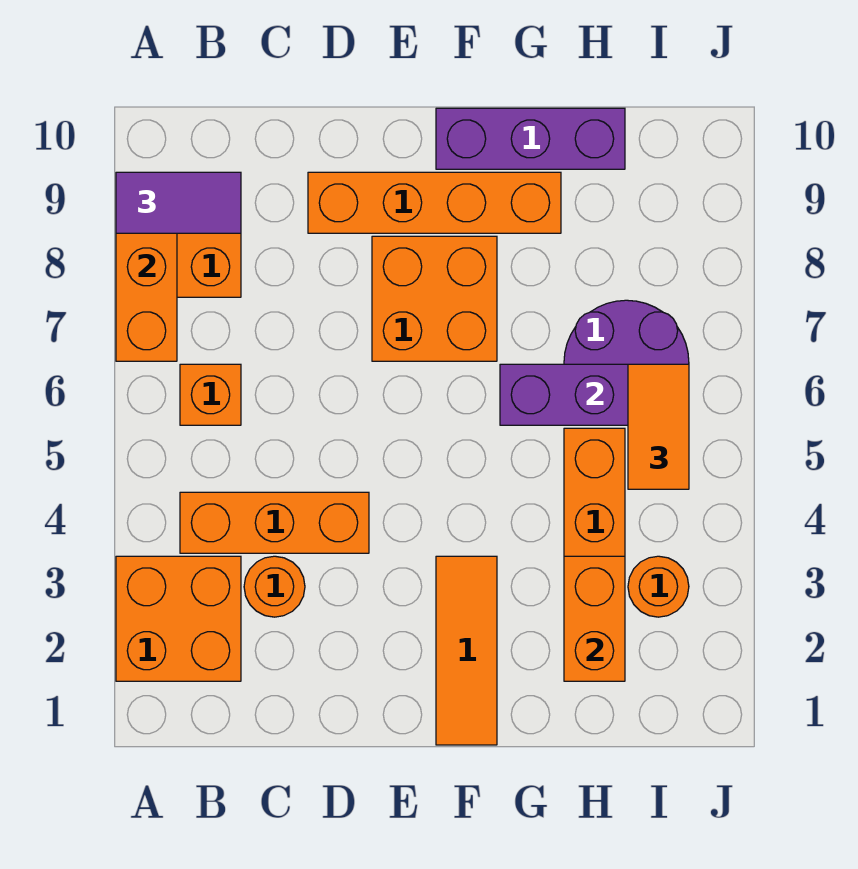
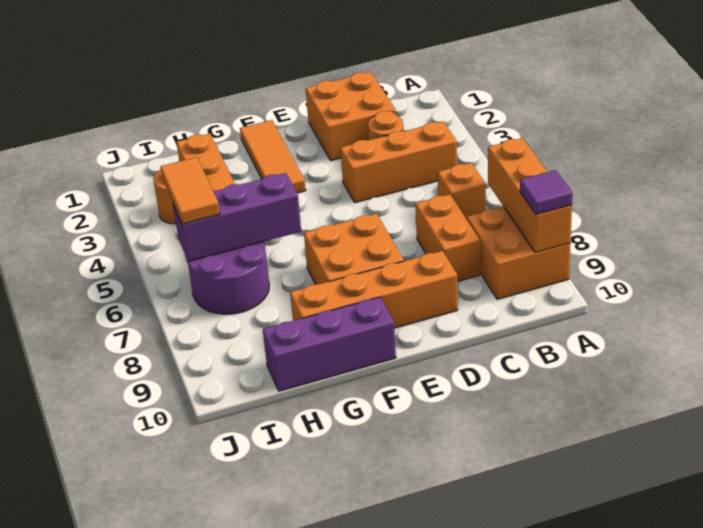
orange 2x2 brick [116,556,241,681] -> orange 2x2 brick moved to [306,72,396,161]
purple 1x2 tile [116,172,241,233] -> purple 1x1 tile [520,170,573,215]
orange 1x2 brick [564,556,625,681] -> orange 1x2 brick moved to [416,194,480,282]

